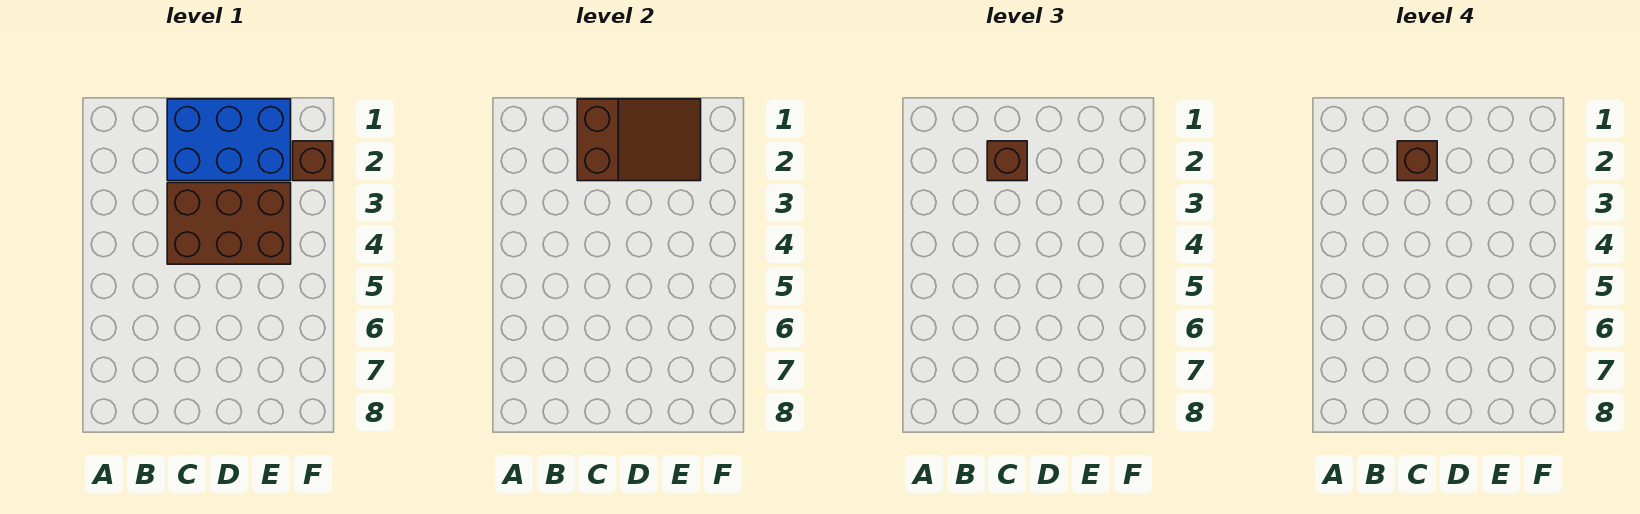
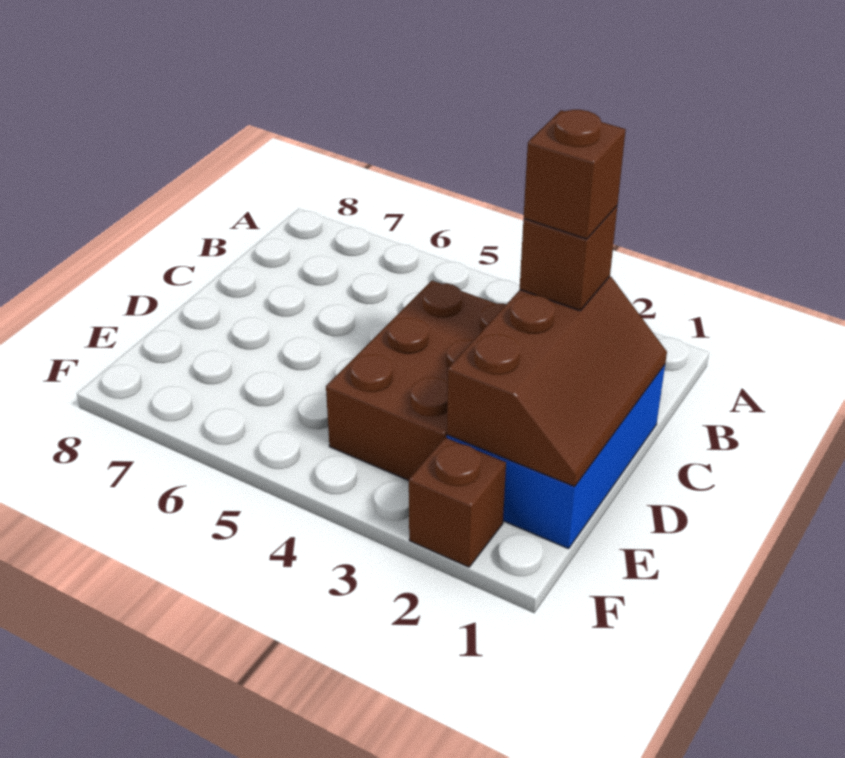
brown 2x3 slope [577,99,701,181] -> brown 2x3 slope turned to [447,276,667,487]

